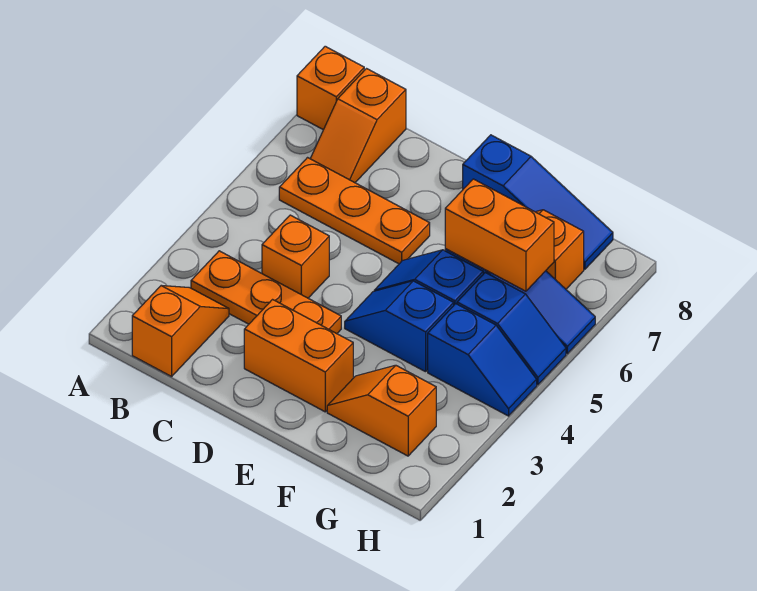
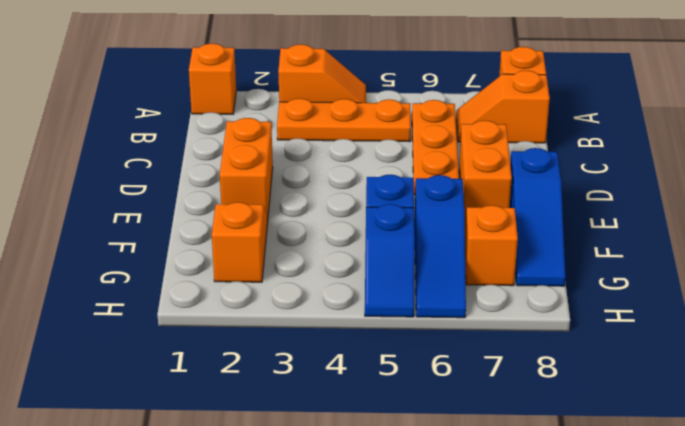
orange 1x2 slope [132,286,229,377] -> orange 1x2 slope moved to [278,44,366,103]
orange 1x3 plate [191,251,341,334] -> orange 1x3 plate turned to [277,98,411,142]
orange 1x1 brick [262,215,329,298] -> orange 1x1 brick moved to [189,43,236,114]
blue 1x2 slope [345,281,454,372] -> none
orange 1x2 brick [445,179,554,291] -> orange 1x2 brick moved to [459,121,512,213]
blue 1x2 slope [428,304,537,416] -> none

